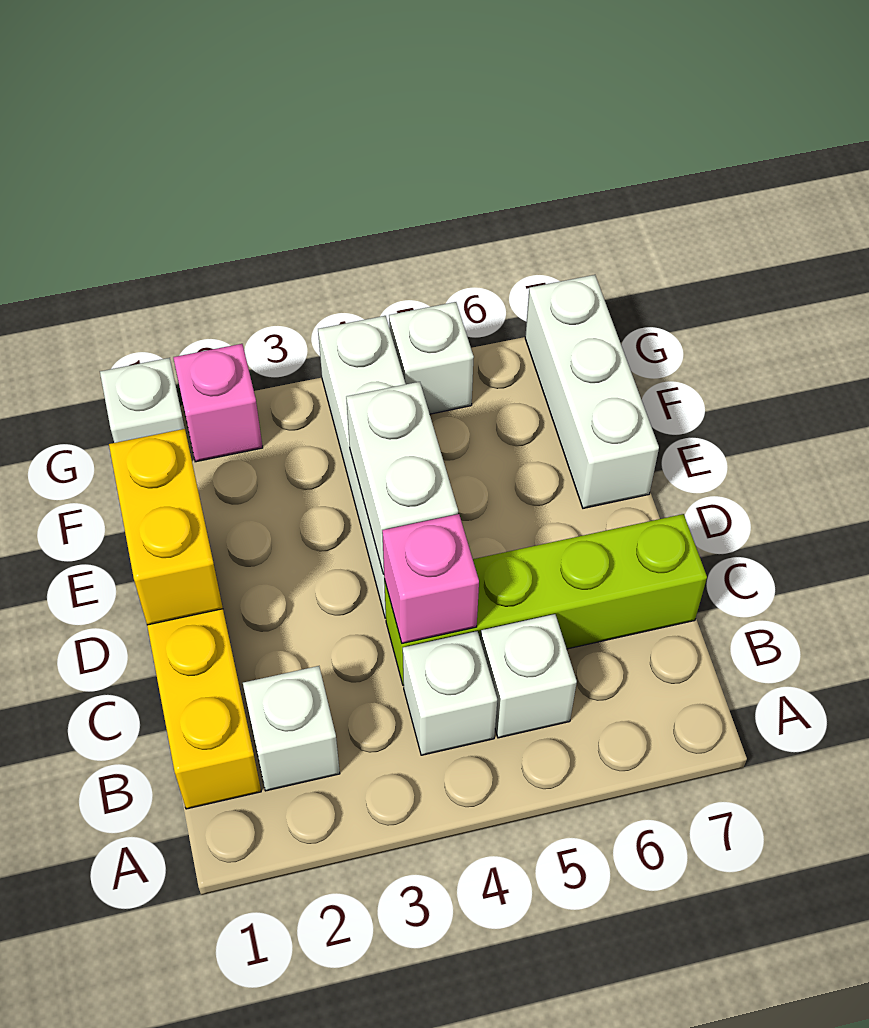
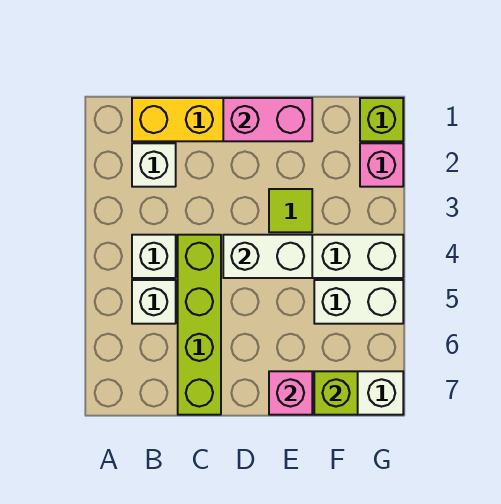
pink 1x1 brick [382,514,479,643] -> pink 1x1 brick moved to [269,371,312,415]
yellow 1x2 brick [109,429,223,625] -> pink 1x2 brick [223,98,312,141]
none -> lime 1x1 tile [269,189,312,232]
none -> lime 1x1 brick [314,371,358,415]
white 1x1 brick [100,358,185,443] -> lime 1x1 brick [360,98,403,141]
white 1x1 brick [389,302,474,414] -> white 1x2 brick [314,280,403,324]

